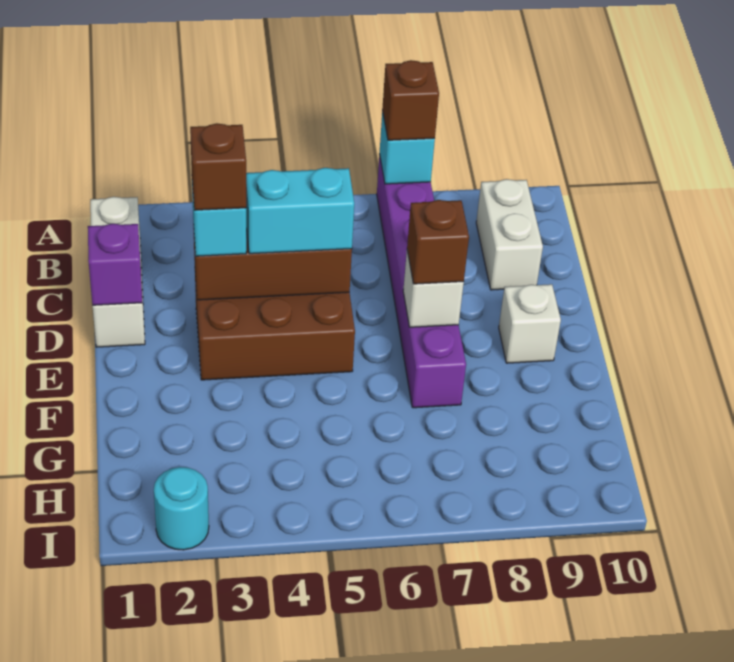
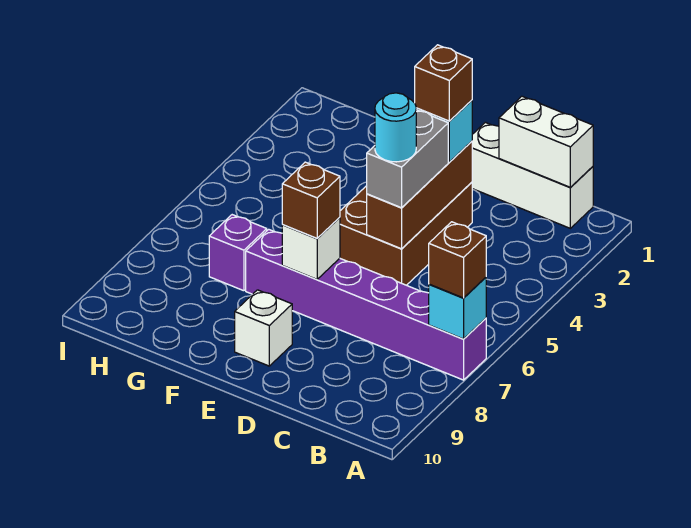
white 1x2 brick [476,179,543,290] -> white 1x2 brick moved to [499,96,593,187]
purple 1x1 brick [88,224,142,305] -> purple 1x1 brick moved to [209,215,267,291]
cyan 1x2 brick [246,168,354,254] -> grey 1x2 brick [367,110,448,208]
cyan 1x1 round brick [154,467,209,550] -> cyan 1x1 round brick moved to [375,93,416,162]

